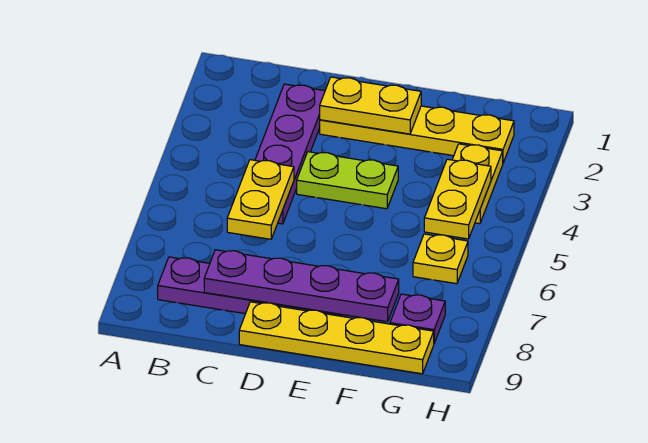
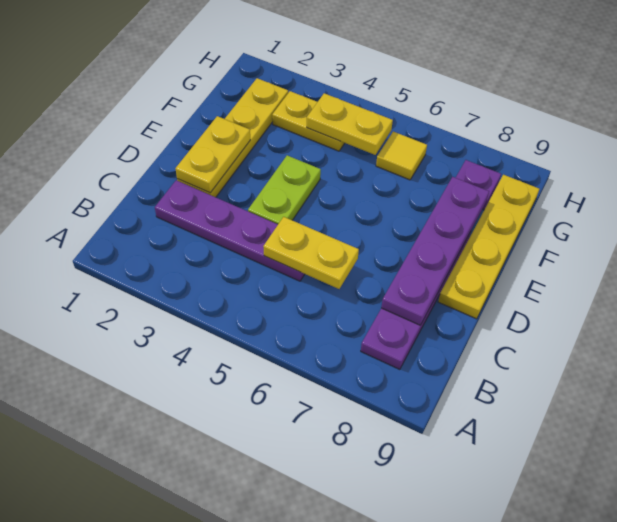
yellow 1x1 plate [413,234,468,284] -> yellow 1x1 tile [376,132,427,180]

